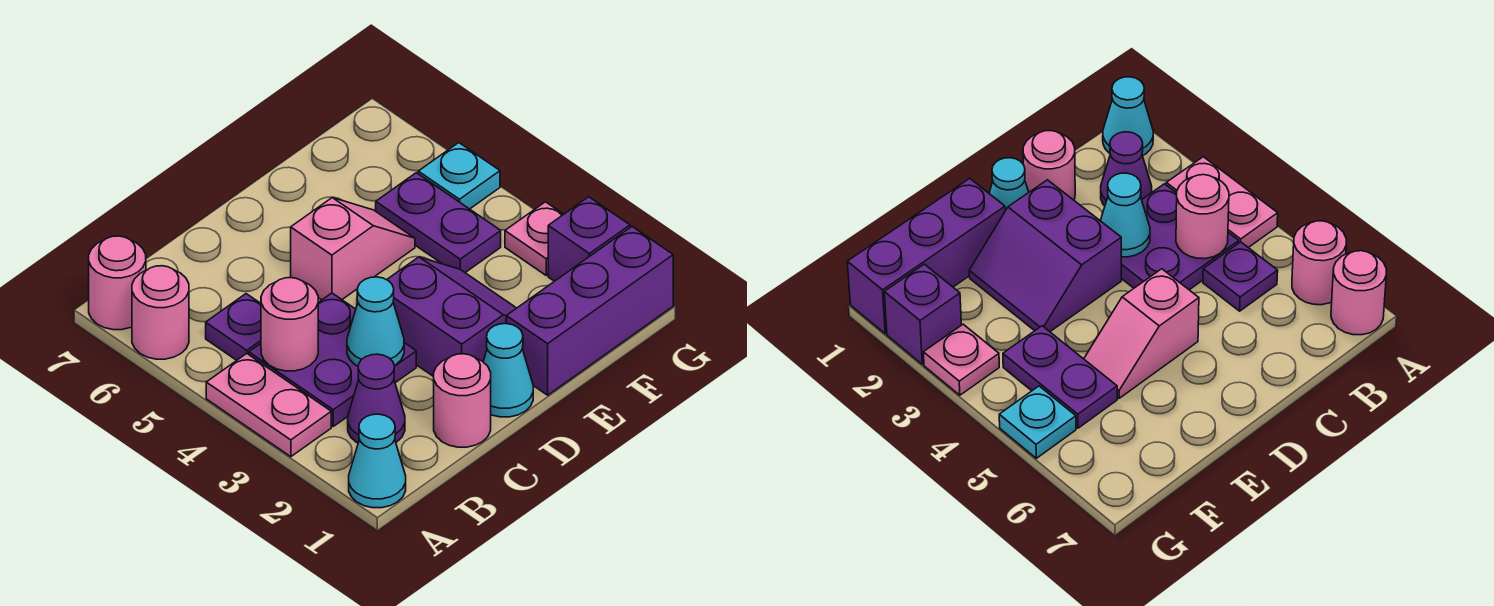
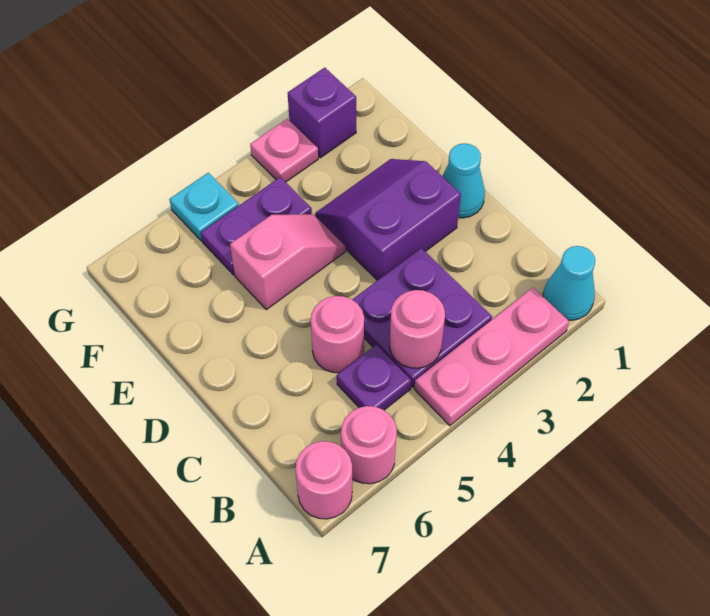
pink 1x2 plate [206,354,331,457] -> pink 1x3 plate [414,288,569,426]
purple 1x1 cone [348,354,405,443] -> none
pink 1x1 round brick [434,354,491,447] -> pink 1x1 round brick moved to [311,296,364,373]
cyan 1x1 cone [347,277,404,366] -> none
pink 1x2 slope [291,198,415,300] -> pink 1x2 slope turned to [230,214,345,310]
purple 1x3 brick [506,227,673,395] -> none

